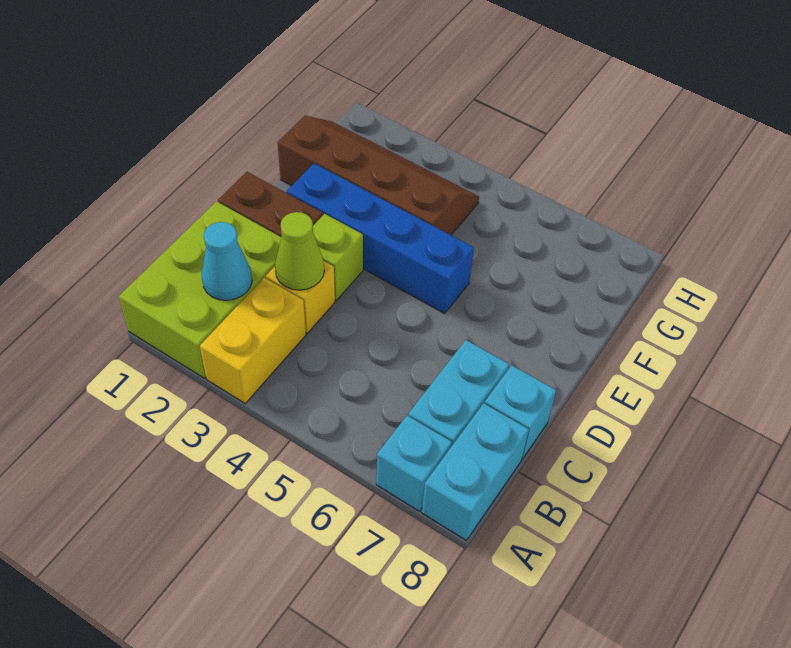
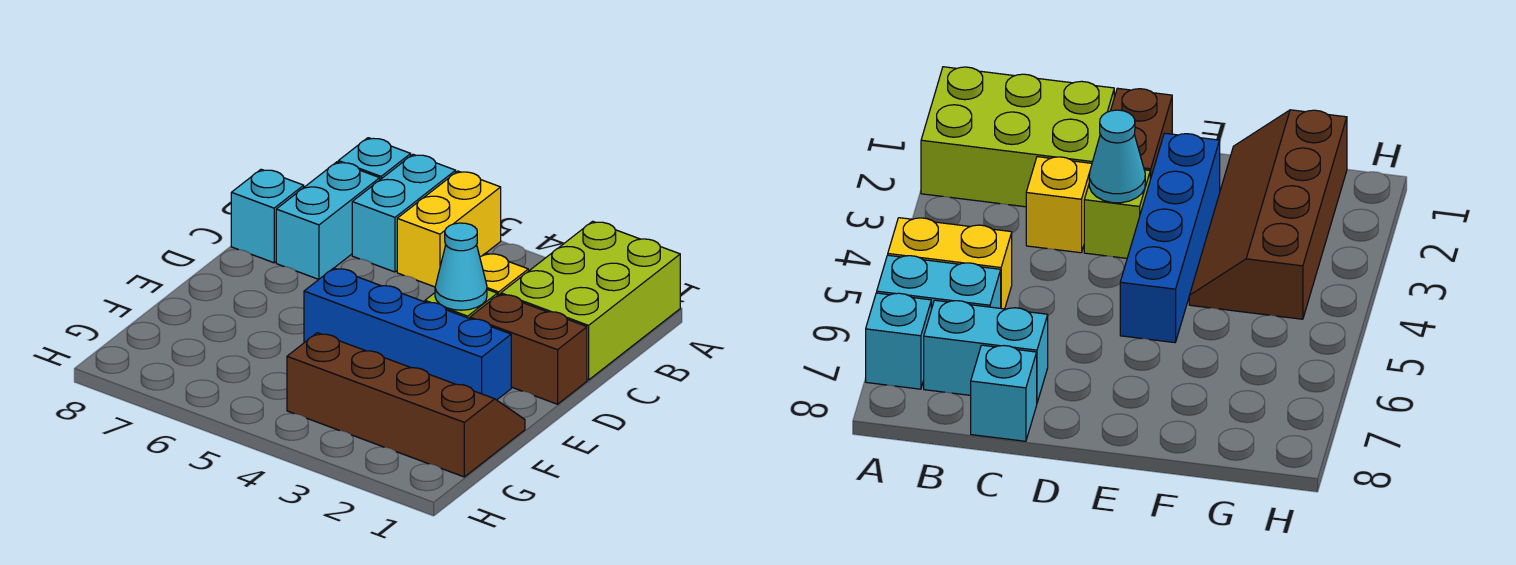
yellow 1x2 brick [200,278,306,403] -> yellow 1x2 brick moved to [397,171,501,287]
cyan 1x2 brick [422,403,529,540] -> cyan 1x2 brick moved to [352,154,456,272]
cyan 1x1 cone [202,222,252,301] -> cyan 1x1 cone moved to [435,223,487,310]
lime 1x1 cone [275,212,324,290] -> none
brown 2x4 slope [277,116,479,235] -> brown 2x4 slope turned to [287,333,525,477]

